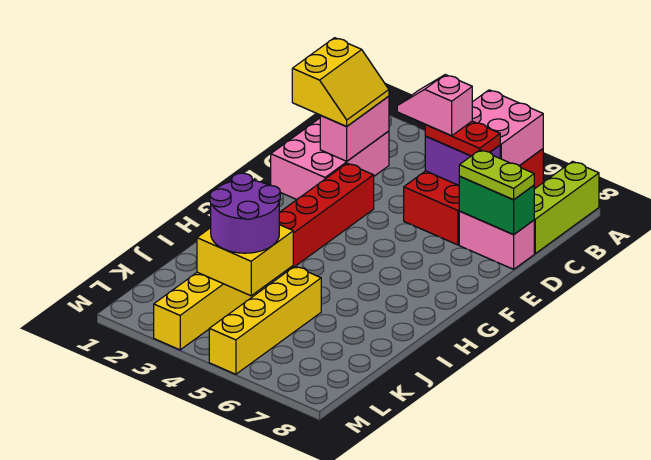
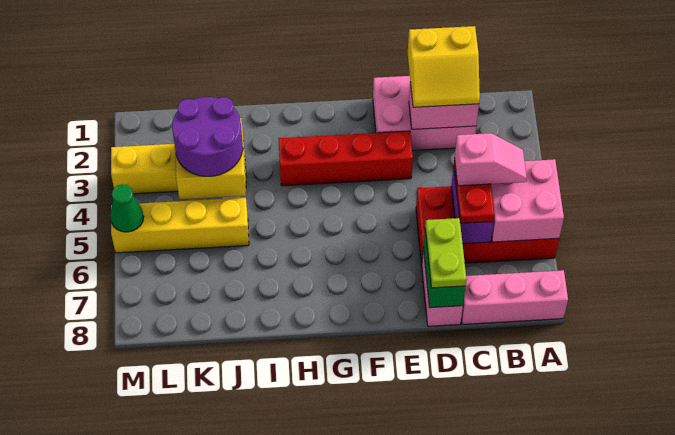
lime 1x3 brick [534,161,599,253] -> pink 1x3 brick [461,270,568,324]
pink 1x2 slope [397,75,472,136] -> pink 1x2 slope turned to [454,133,527,186]
none -> green 1x1 cone [110,184,144,232]

